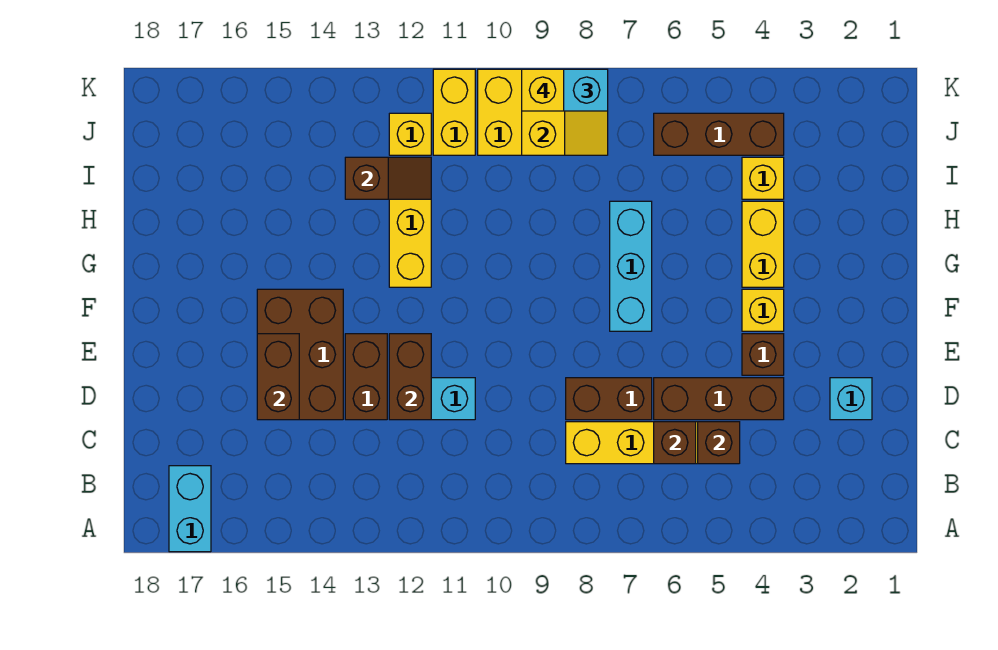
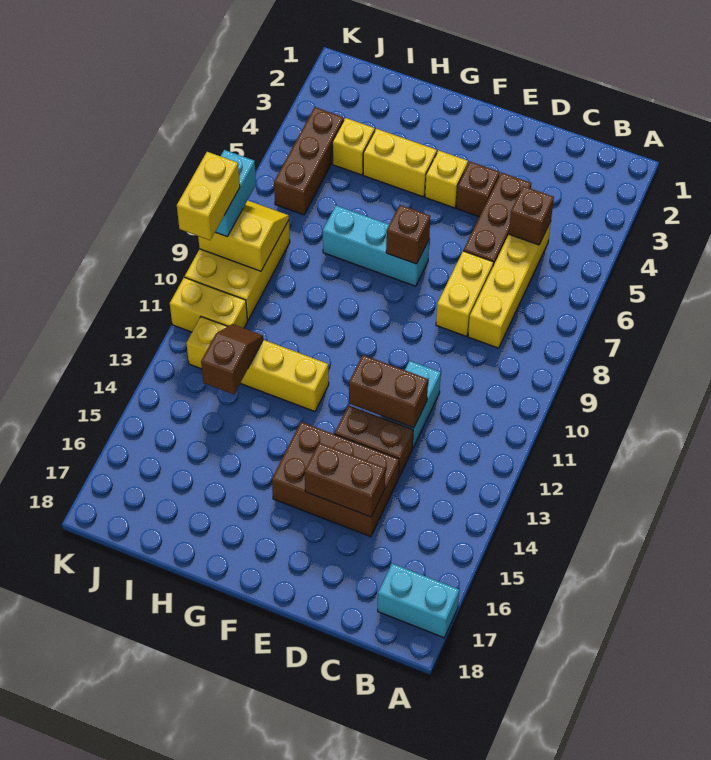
brown 1x1 brick [654,422,696,464] -> brown 1x1 brick moved to [386,205,430,264]
cyan 1x1 brick [830,378,872,420] -> none
brown 1x2 brick [566,378,652,420] -> yellow 1x2 brick [436,251,494,336]
yellow 1x1 brick [522,69,564,111] -> yellow 1x2 brick [177,152,240,240]

